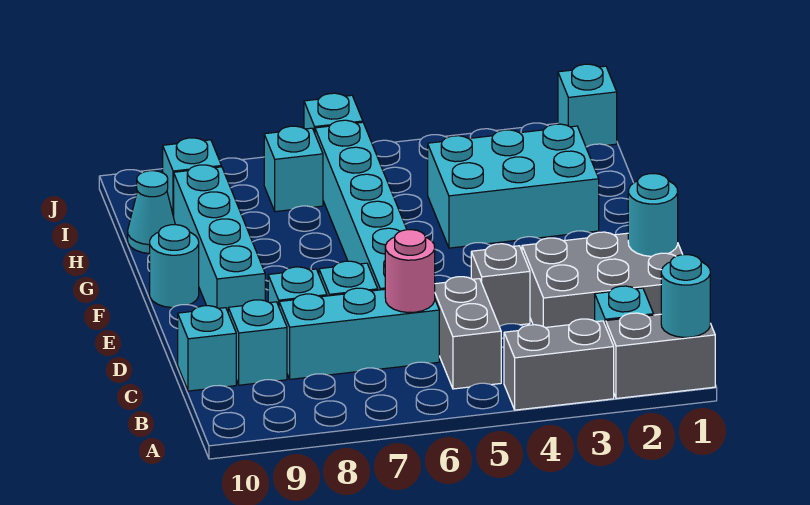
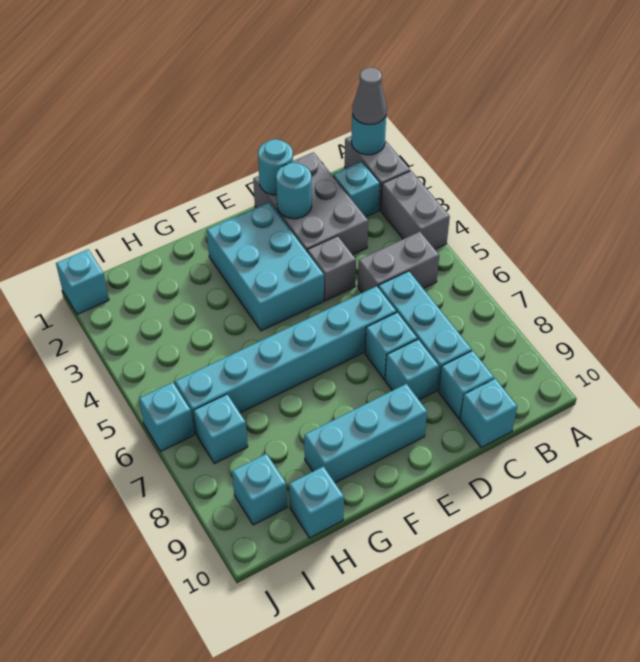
none -> grey 1x1 cone [352,67,387,125]
pink 1x1 round brick [385,230,435,312] -> none
cyan 1x4 brick [174,165,265,311] -> cyan 1x3 brick [304,384,427,483]
cyan 1x1 round brick [150,225,199,308] -> cyan 1x1 round brick moved to [276,163,312,219]
cyan 2x3 brick [428,124,599,248] -> cyan 2x3 brick moved to [207,202,324,331]
cyan 1x1 cone [128,171,175,254] -> cyan 1x1 brick [289,466,344,538]

